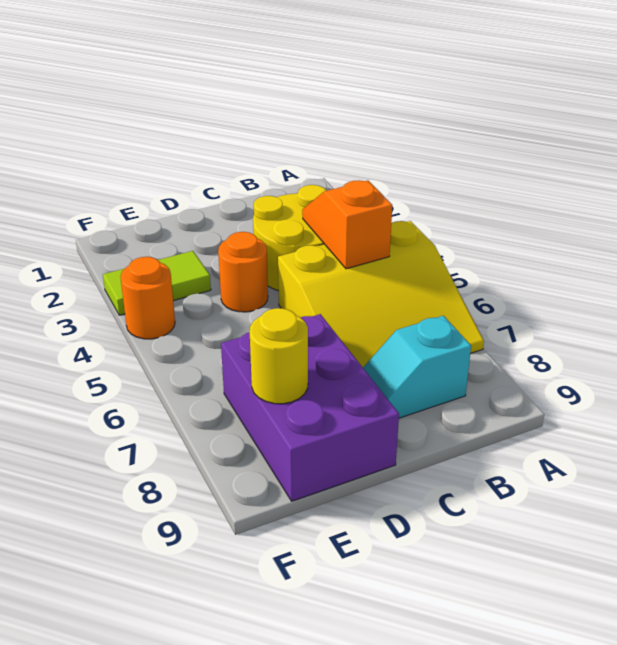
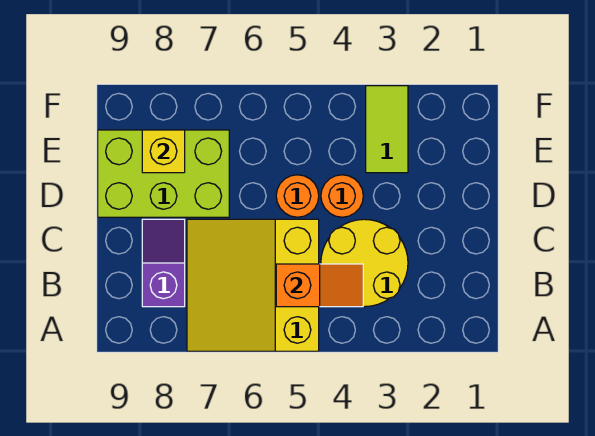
cyan 1x2 slope [363,316,471,418] -> purple 1x2 slope [142,219,185,307]
purple 2x3 brick [221,314,399,501] -> lime 2x3 brick [98,130,229,217]
yellow 1x1 round brick [250,308,308,404] -> yellow 1x1 brick [142,130,185,173]
orange 1x1 round brick [120,257,175,339] -> orange 1x1 round brick moved to [276,175,319,217]

